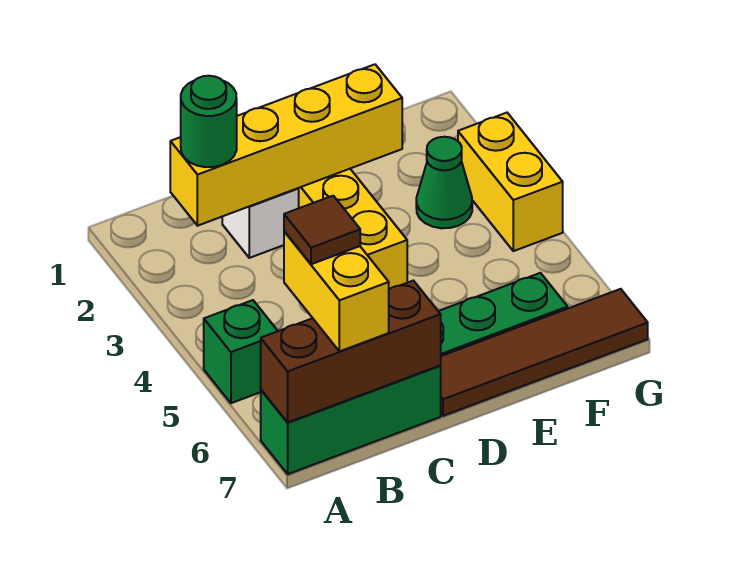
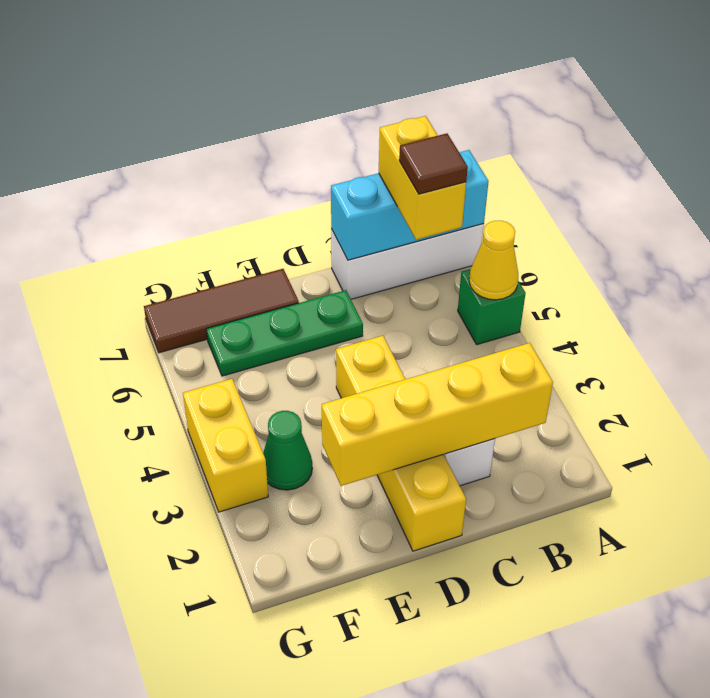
none -> yellow 1x1 cone [469,221,518,300]
green 1x3 brick [261,366,441,474] -> white 1x3 brick [331,224,484,299]
brown 1x3 brick [261,281,441,422] -> cyan 1x3 brick [331,150,489,260]
green 1x1 round brick [181,76,237,167] -> none
brown 1x4 tile [440,289,648,416] -> brown 1x3 tile [144,269,299,353]

